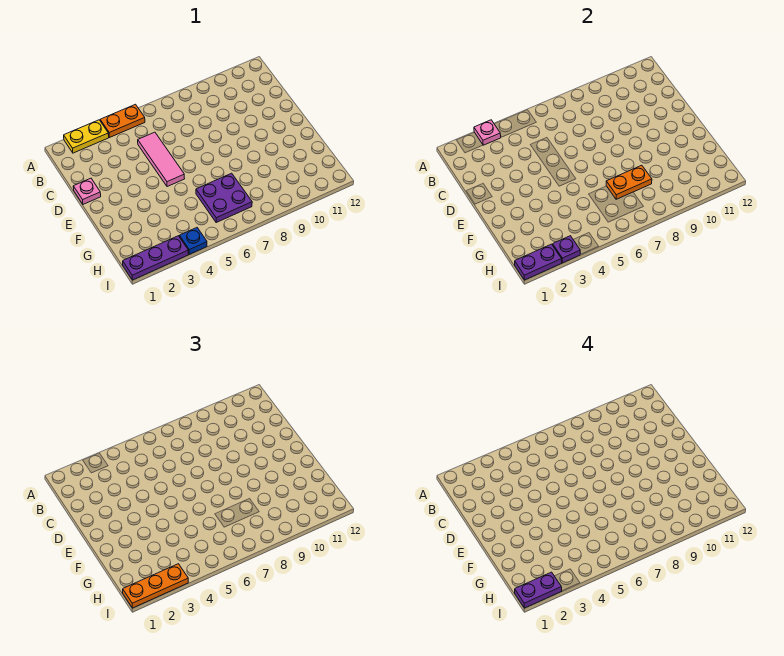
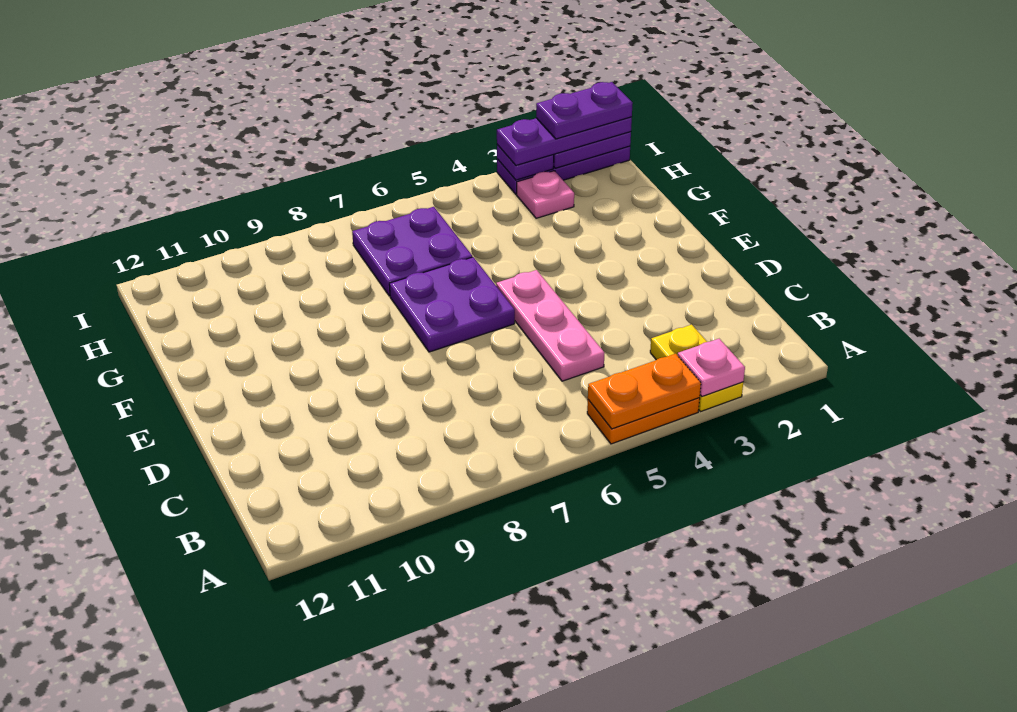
yellow 1x2 plate [64,120,109,153] -> yellow 1x2 plate turned to [650,325,743,412]
pink 1x3 tile [138,132,185,187] -> pink 1x3 plate [496,270,604,381]
pink 1x1 plate [73,178,101,204] -> pink 1x1 plate moved to [517,171,574,218]
none -> purple 2x2 plate [389,257,515,352]
orange 1x2 plate [606,165,652,199] -> orange 1x2 plate moved to [588,354,701,429]
orange 1x3 plate [123,564,188,608] -> purple 1x3 plate [497,117,632,165]
blue 1x1 plate [179,228,207,254] -> none

